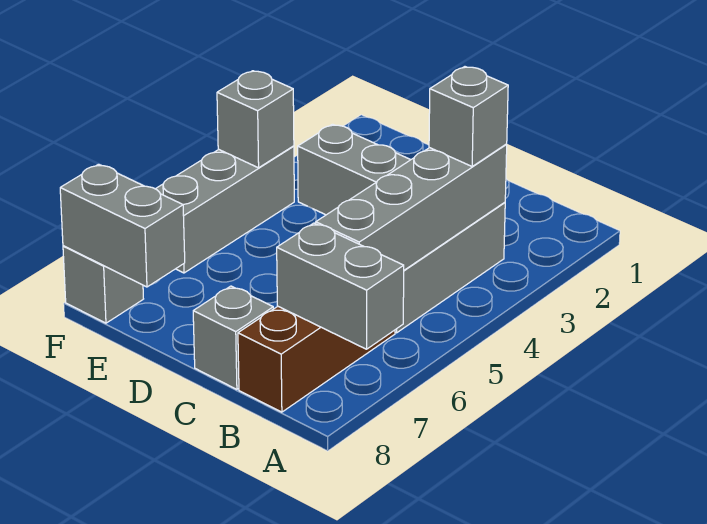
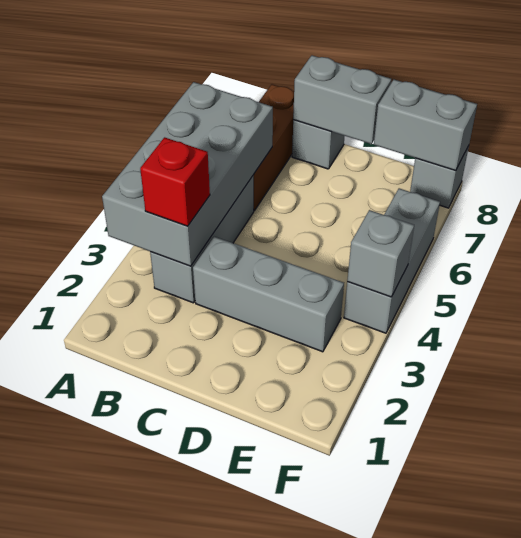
grey 1x2 brick [277,223,404,349] -> grey 1x2 brick moved to [293,55,391,144]
grey 1x4 brick [316,145,507,270] -> grey 2x4 brick [102,82,273,266]
grey 1x1 brick [429,67,508,166] -> red 1x1 brick [140,137,210,226]

